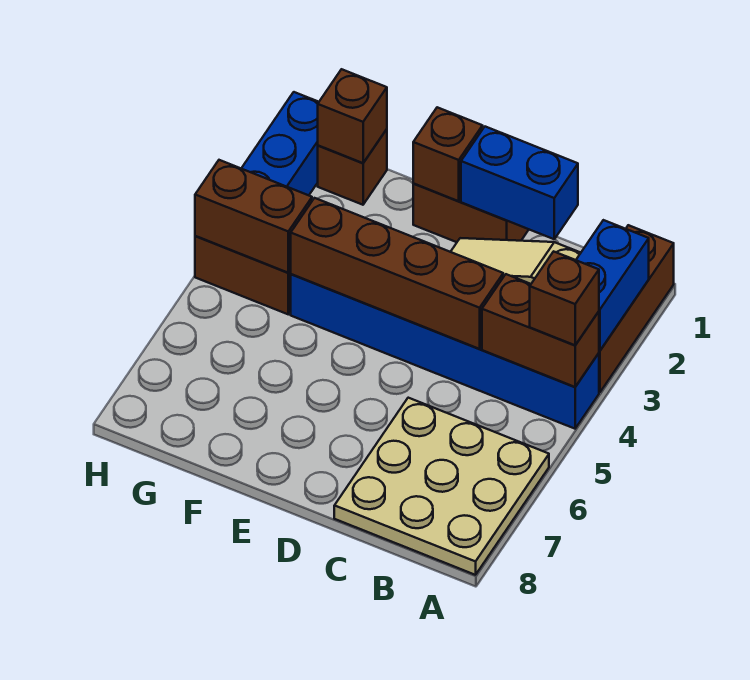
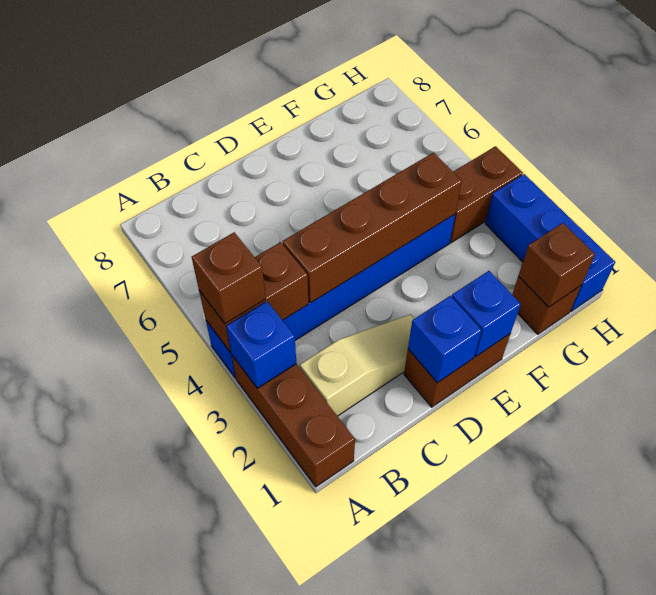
blue 1x2 brick [576,220,649,351] -> blue 1x1 brick [226,301,296,388]
tan 3x3 plate [334,398,549,575] -> none
blue 1x2 brick [461,127,578,239] -> blue 1x1 brick [408,296,482,383]
brown 1x1 brick [413,107,483,201] -> blue 1x1 brick [452,271,521,357]
brown 1x2 brick [195,160,312,273] -> none

